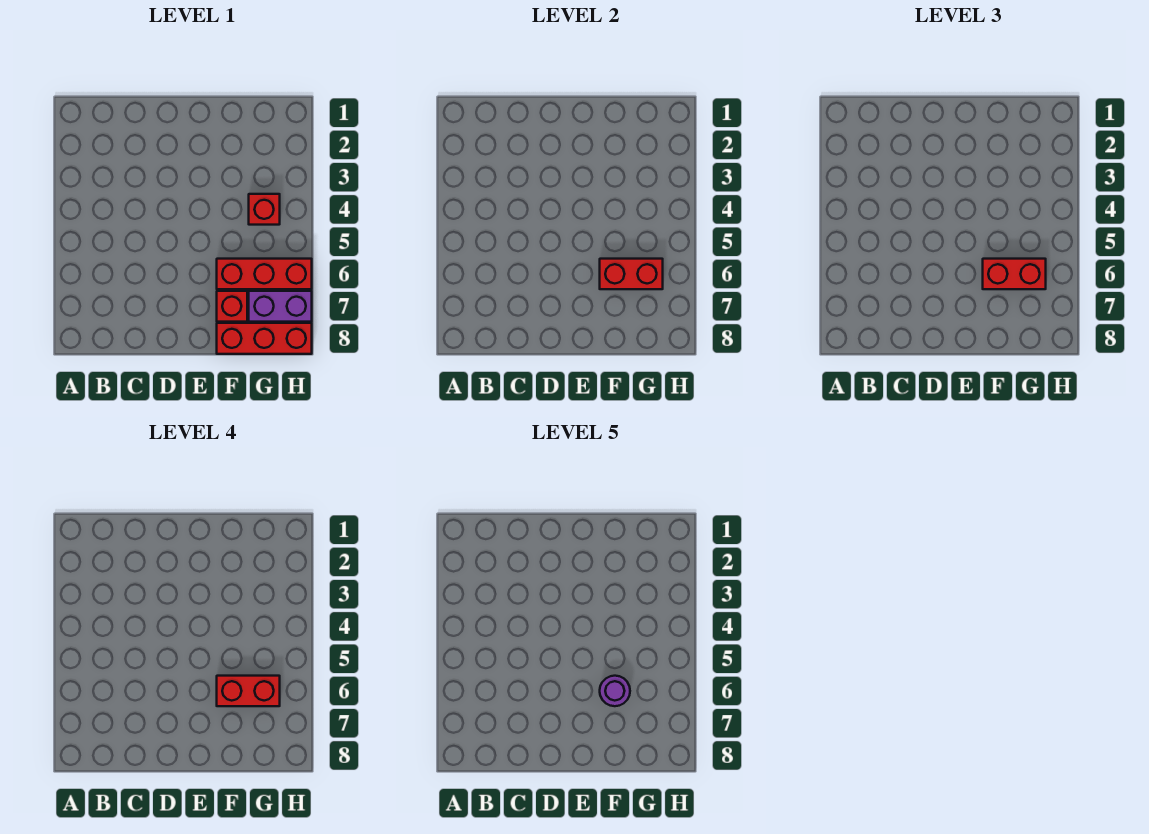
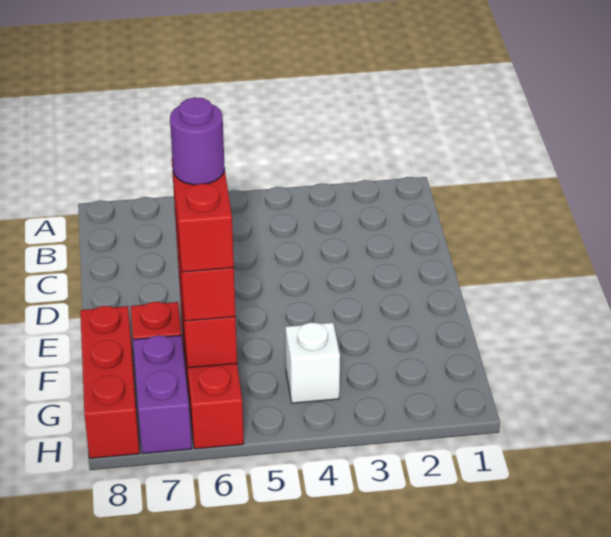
red 1x1 brick [249,194,280,225] -> white 1x1 brick [286,322,340,403]

